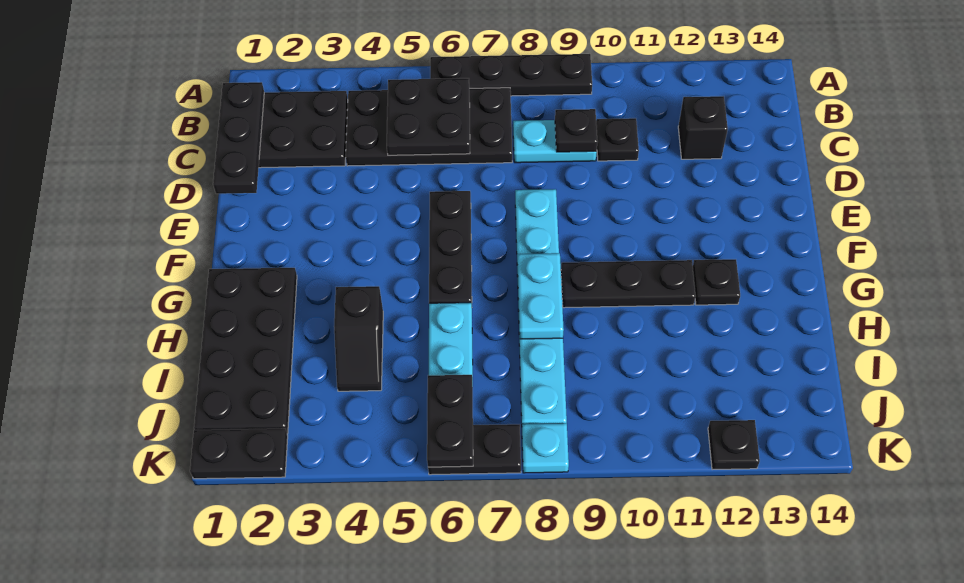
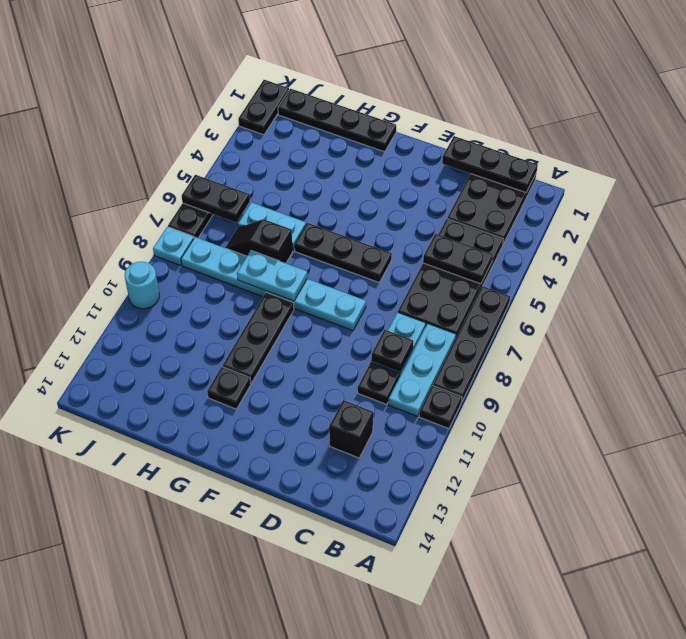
black 2x2 plate [387,78,470,155] -> black 1x2 plate [423,234,493,284]
none -> cyan 1x3 plate [388,323,456,416]
black 2x4 plate [194,268,297,434] -> black 1x4 plate [278,89,396,152]
black 1x2 slope [334,286,383,391] -> black 1x2 slope moved to [225,219,293,263]
none -> cyan 1x1 round brick [125,262,159,309]
black 1x1 plate [708,420,760,470] -> black 1x1 plate moved to [419,386,462,429]

